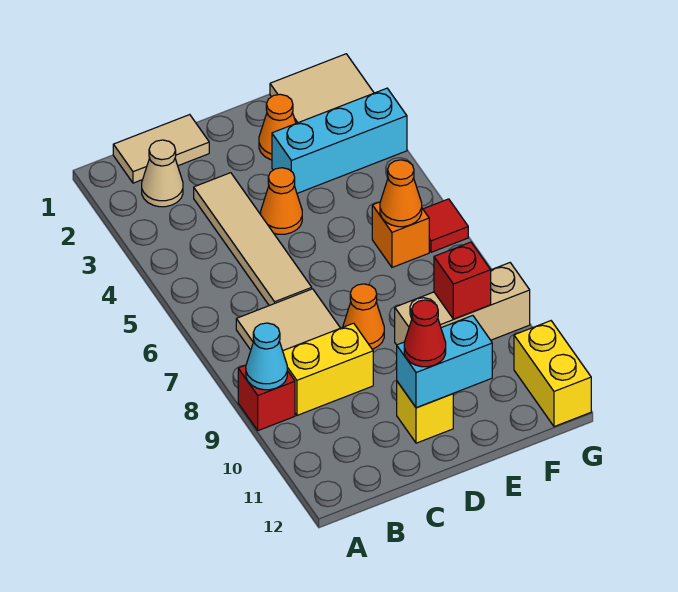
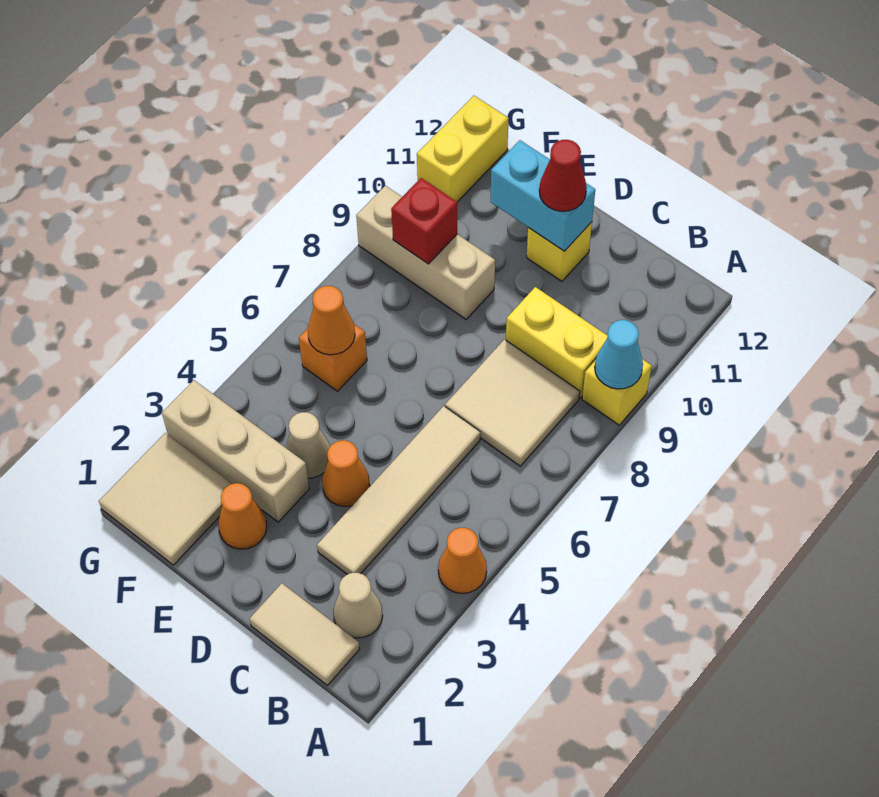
red 1x1 brick [238,365,295,431] -> yellow 1x1 brick [582,359,652,425]
orange 1x1 cone [343,284,384,349] -> orange 1x1 cone moved to [438,528,487,593]
cyan 1x3 brick [272,88,407,193] -> tan 1x3 brick [162,380,309,522]
none -> tan 1x1 cone [286,412,330,478]
red 1x1 tile [423,199,468,252] -> none

